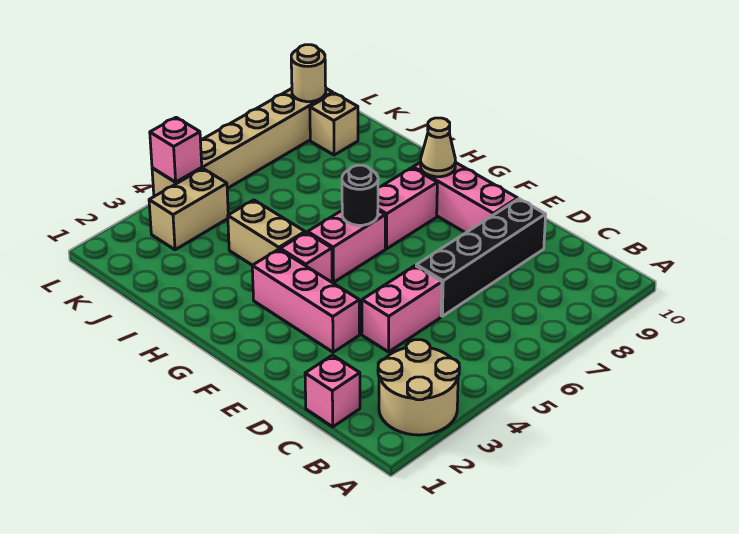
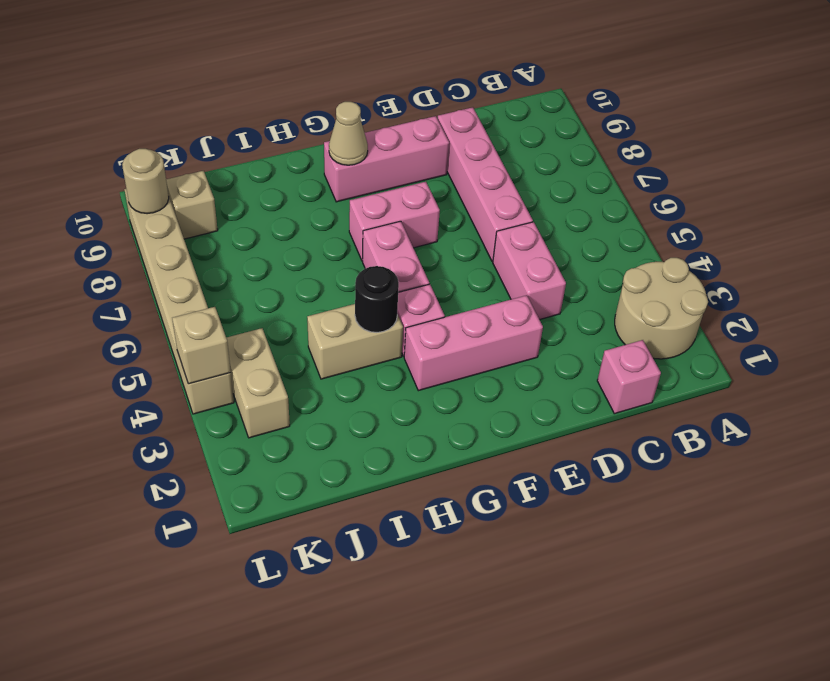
black 1x4 brick [416,199,546,316] -> pink 1x4 brick [438,107,533,261]
black 1x1 round brick [342,165,378,225] -> black 1x1 round brick moved to [355,266,399,332]
pink 1x2 brick [378,168,437,249] -> pink 1x2 brick turned to [349,182,440,261]
pink 1x1 brick [150,117,202,182] -> tan 1x1 brick [172,307,231,384]

